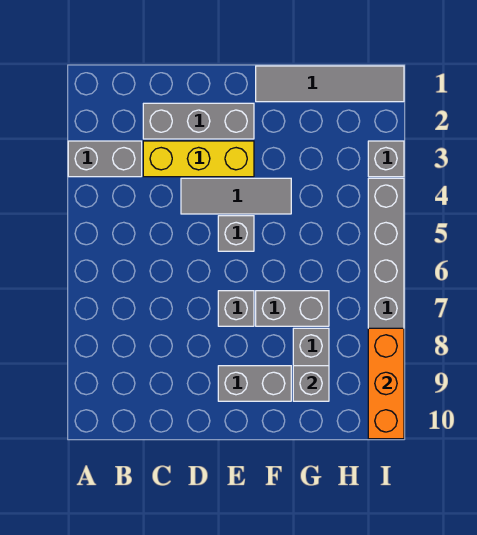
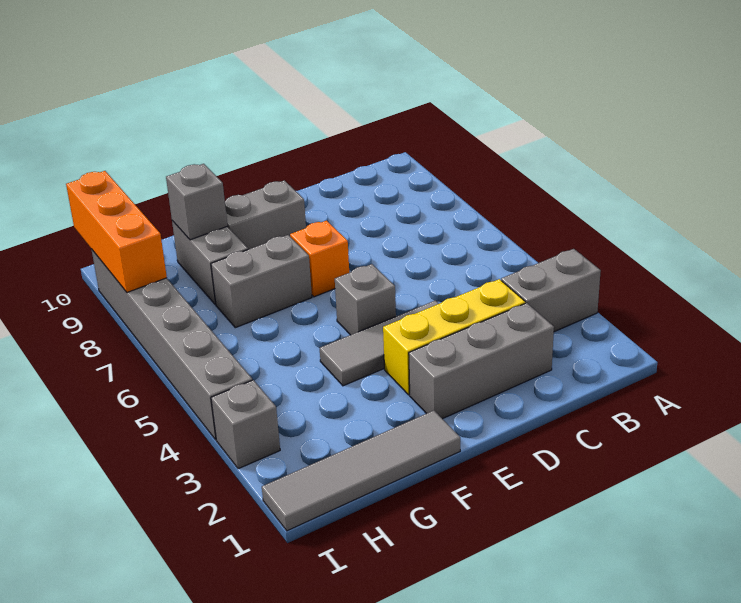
grey 1x1 brick [218,291,254,326] -> orange 1x1 brick [290,220,349,297]

